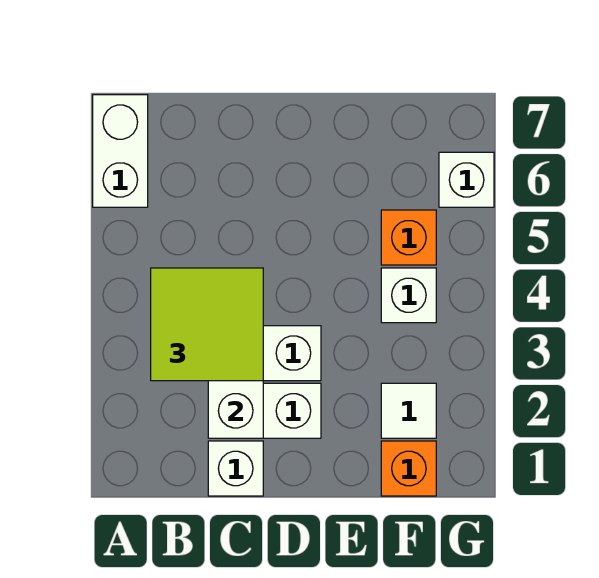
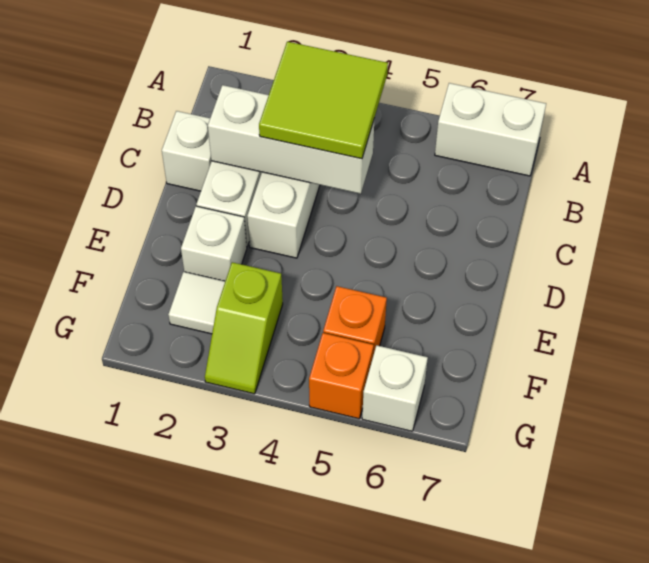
orange 1x1 brick [381,441,436,496] -> orange 1x1 brick moved to [309,333,374,419]
none -> lime 1x2 slope [205,262,283,394]
white 1x1 brick [381,268,436,323] -> white 1x1 brick moved to [181,206,247,281]

